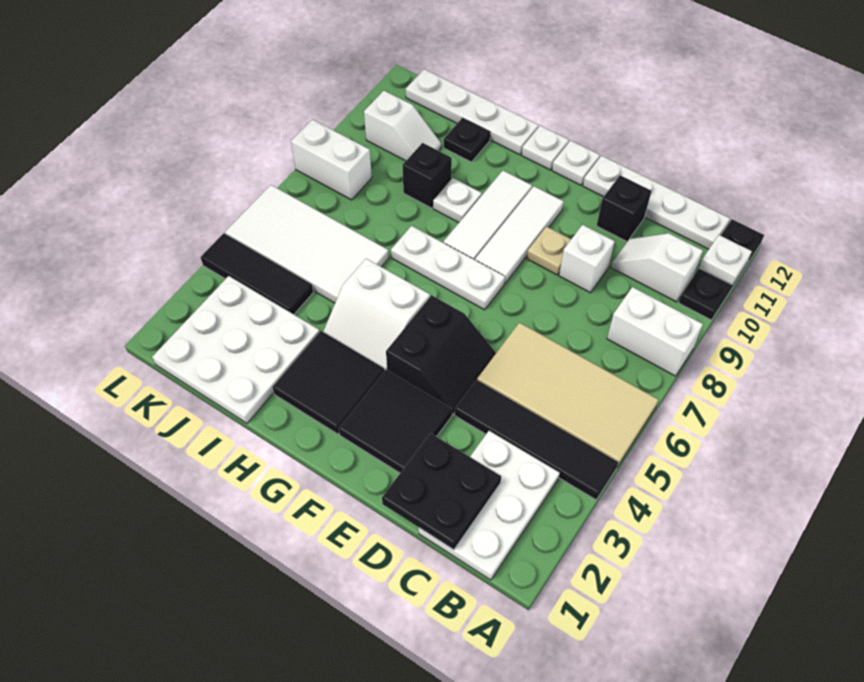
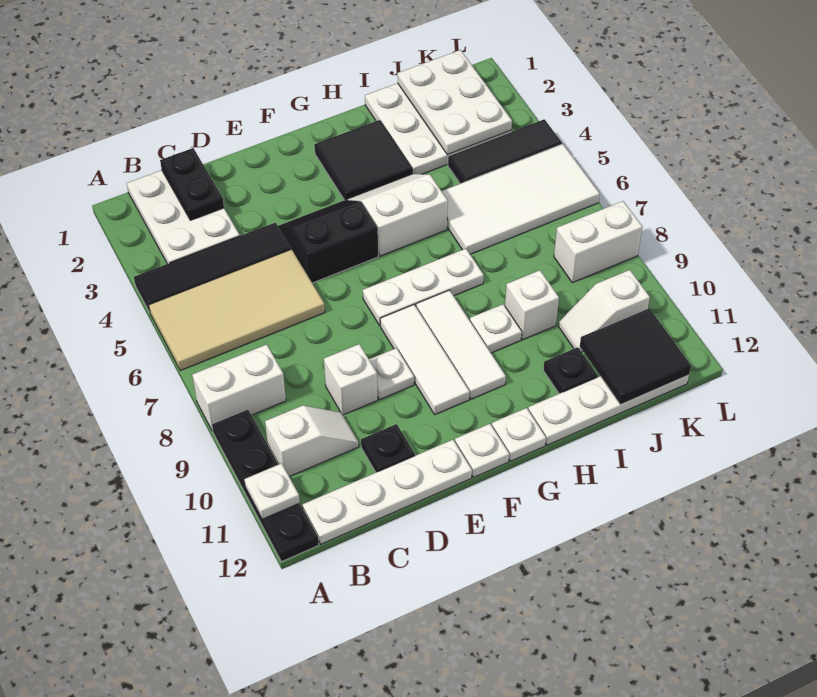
black 1x3 plate [679,219,764,320] -> black 1x4 plate [212,409,319,562]
black 2x2 plate [382,433,501,550] -> black 1x2 plate [160,148,224,220]
black 1x1 brick [597,175,651,241] -> black 1x1 plate [361,424,415,472]
black 2x2 tile [338,370,452,473] -> black 2x2 tile moved to [580,308,691,405]
black 2x2 slope [386,295,496,414] -> black 2x2 slope turned to [278,200,378,283]
tan 1x1 plate [527,227,571,275] -> white 1x1 plate [369,348,414,400]
black 1x1 brick [403,143,452,208] -> white 1x1 brick [505,270,559,339]
none -> white 2x3 plate [397,50,512,155]

